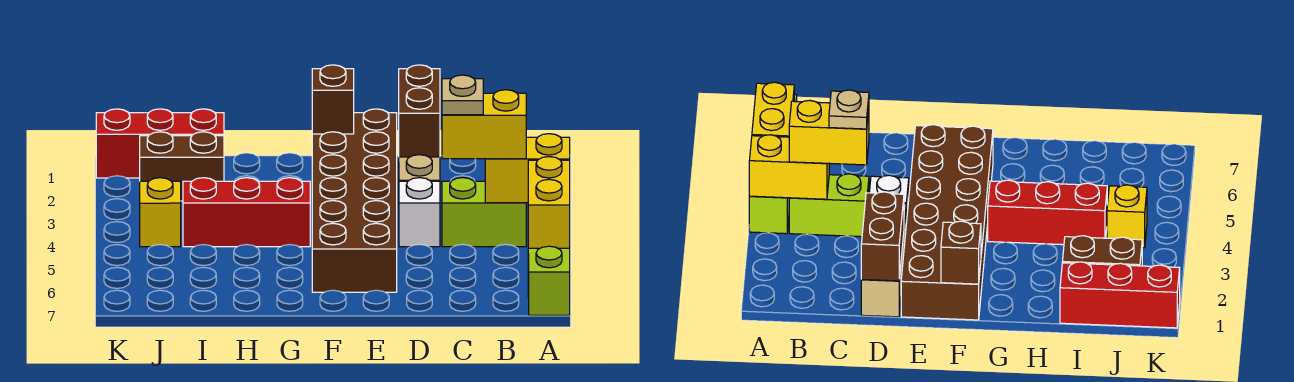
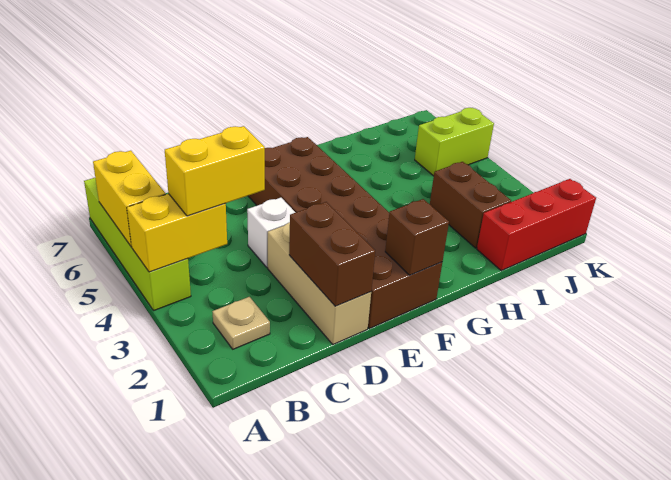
lime 1x2 brick [442,178,526,247] -> lime 1x2 brick moved to [415,108,494,176]
tan 1x1 plate [442,75,483,115] -> tan 1x1 plate moved to [212,297,270,349]
red 1x3 brick [183,178,310,247] -> none
brown 1x2 brick [140,132,224,201] -> brown 1x2 brick turned to [430,162,511,248]
yellow 1x1 brick [140,178,181,247] -> none

